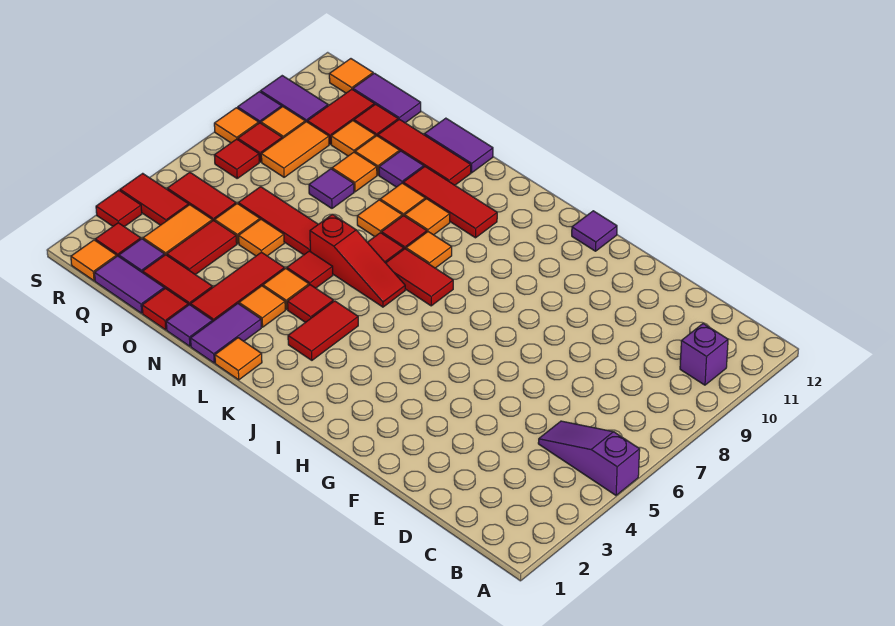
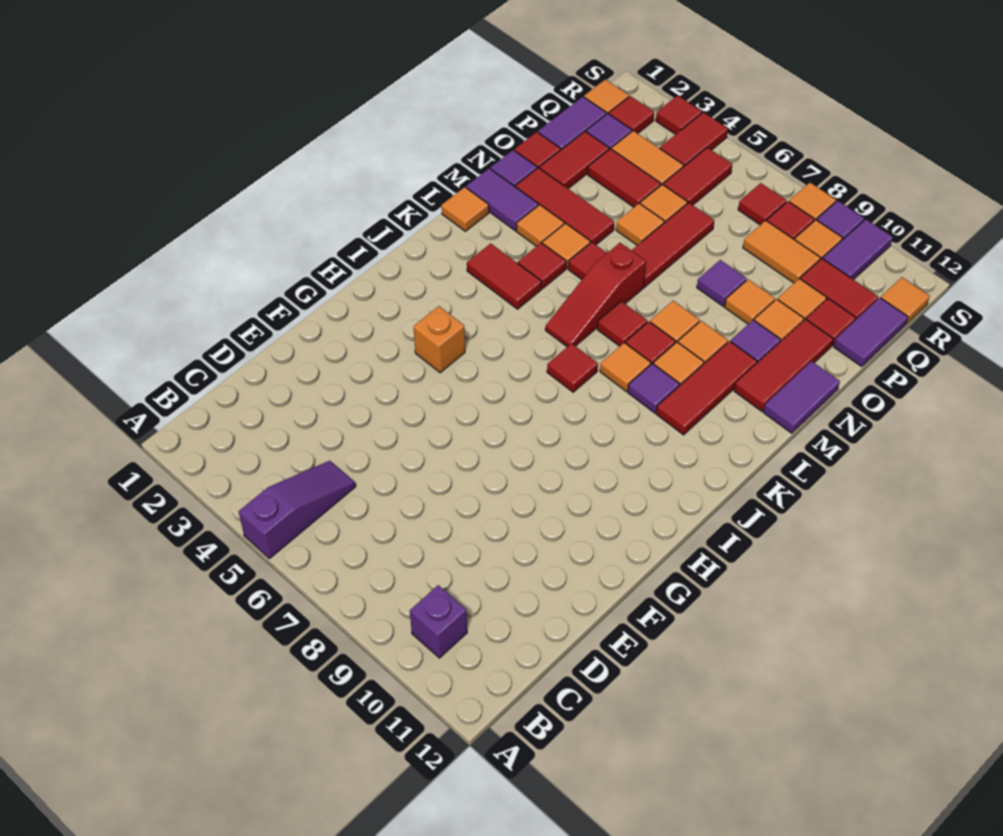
none -> orange 1x1 brick [414,306,465,373]
purple 1x1 tile [572,211,617,251] -> purple 1x1 tile moved to [628,364,679,413]
red 1x2 tile [386,249,453,306] -> red 1x1 tile [547,343,598,392]

